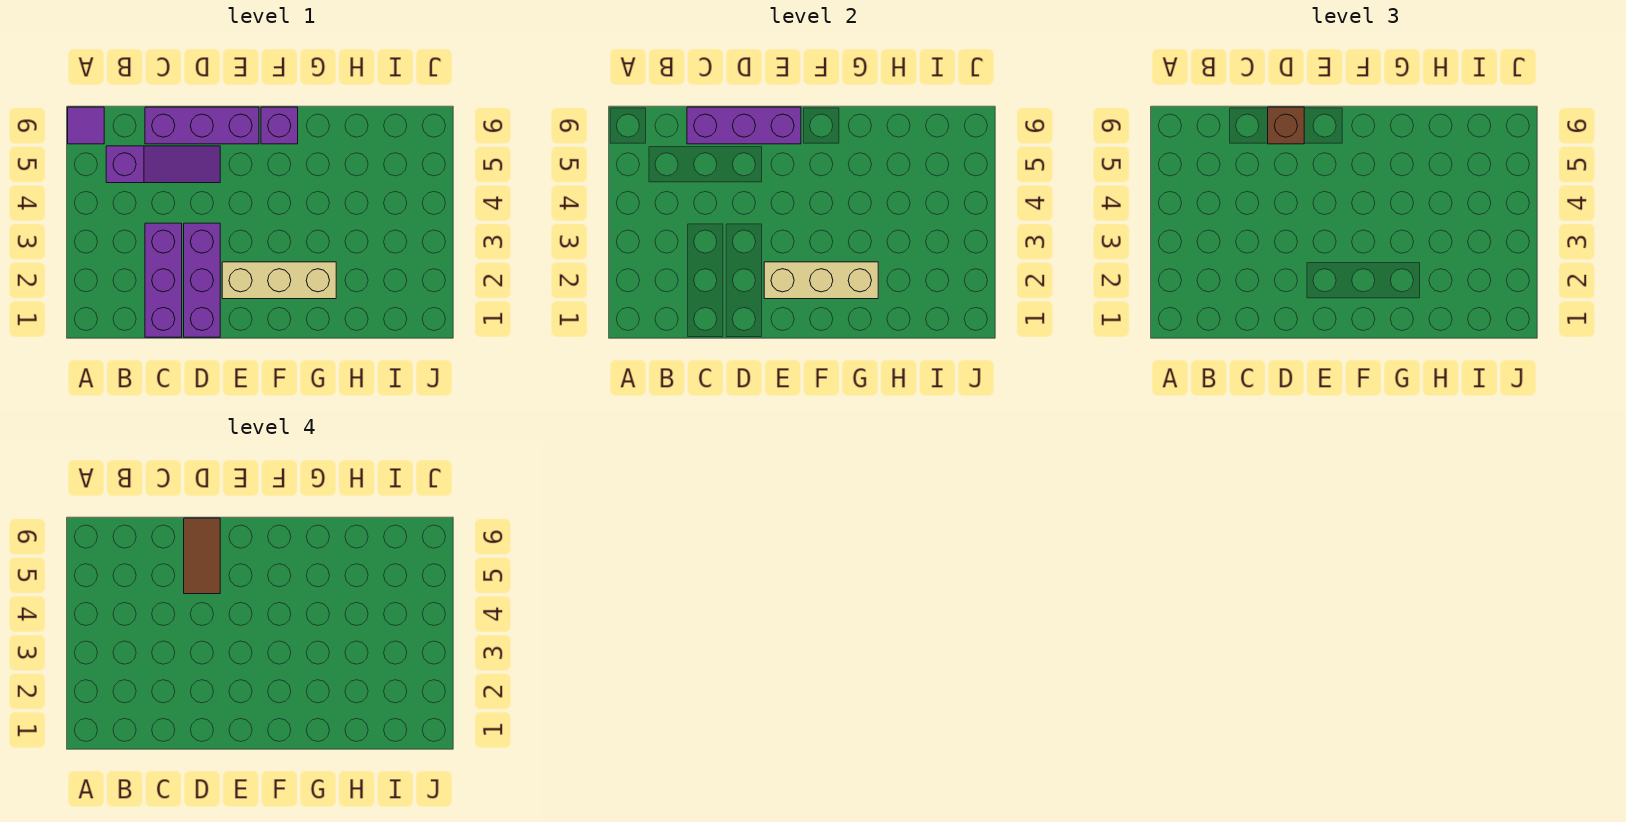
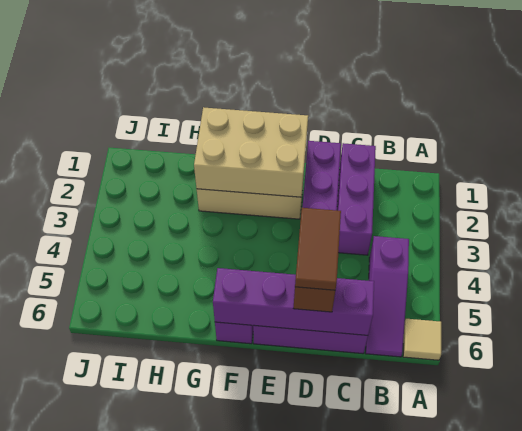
purple 1x1 tile [68,107,104,144] -> tan 1x1 tile [403,319,441,360]
purple 1x3 slope [106,146,220,183] -> purple 1x3 slope turned to [366,236,409,357]
purple 1x3 brick [687,107,801,144] -> purple 1x4 brick [213,268,374,335]
tan 1x3 brick [764,262,878,299] -> tan 2x3 brick [194,107,308,197]

